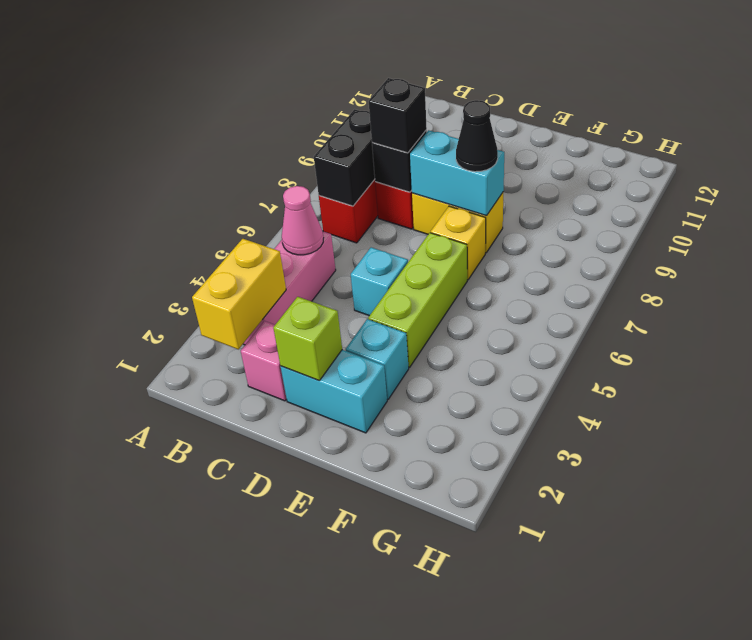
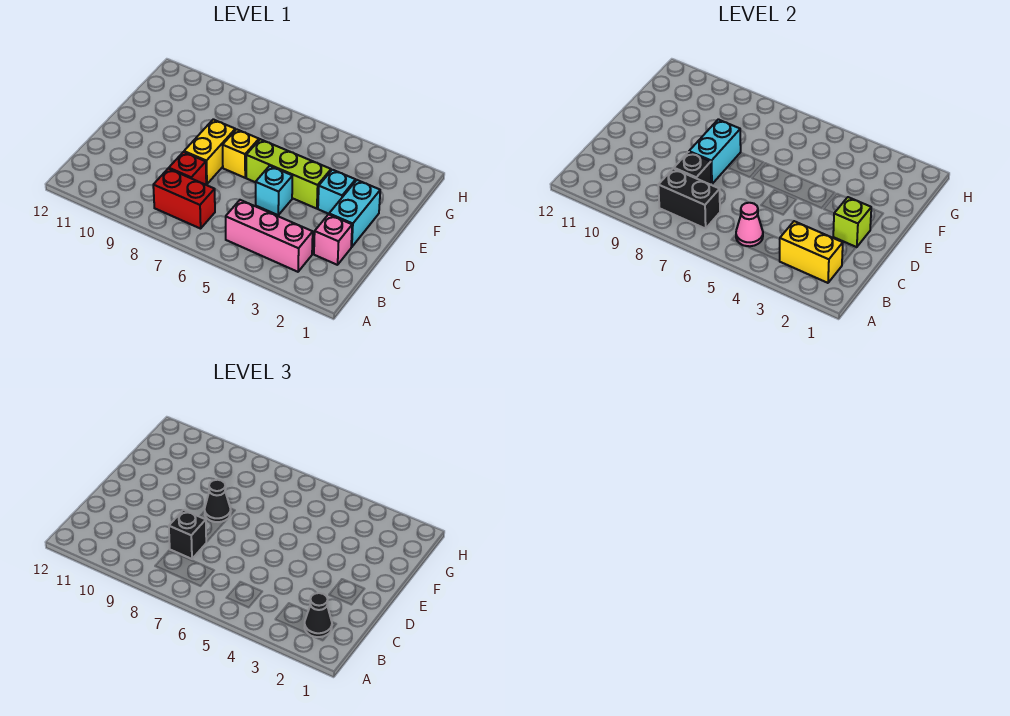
none -> black 1x1 cone [304,593,332,637]

